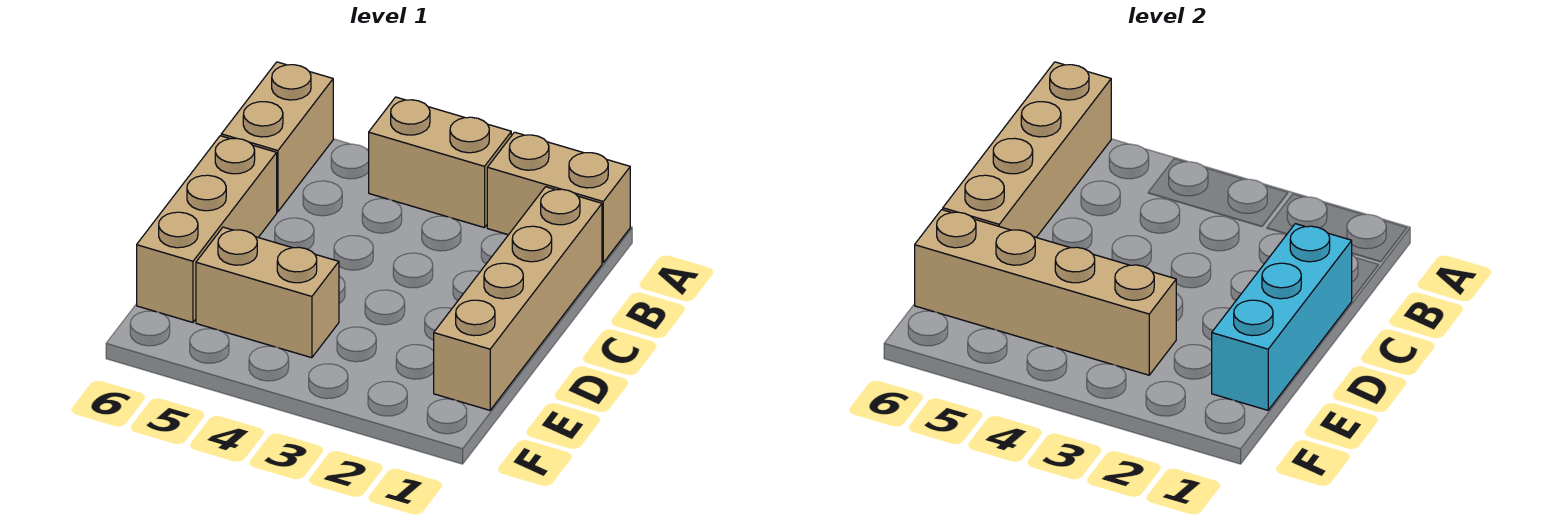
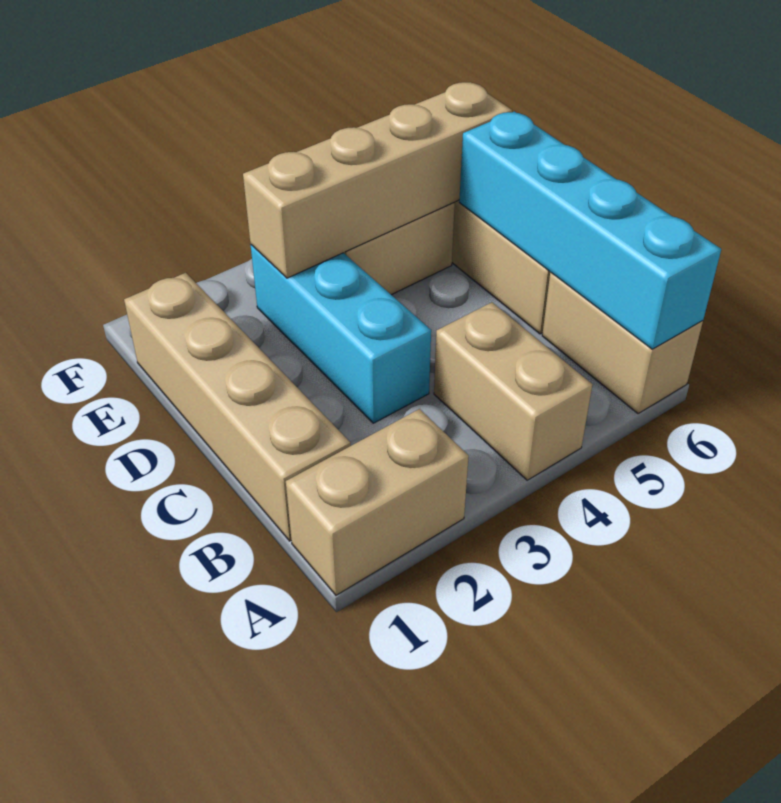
tan 1x2 brick [369,97,511,228] -> tan 1x2 brick turned to [434,302,592,480]
tan 1x4 brick [943,62,1111,237] -> cyan 1x4 brick [459,111,721,349]
cyan 1x3 brick [1212,224,1352,410] -> cyan 1x3 brick moved to [251,245,431,423]

